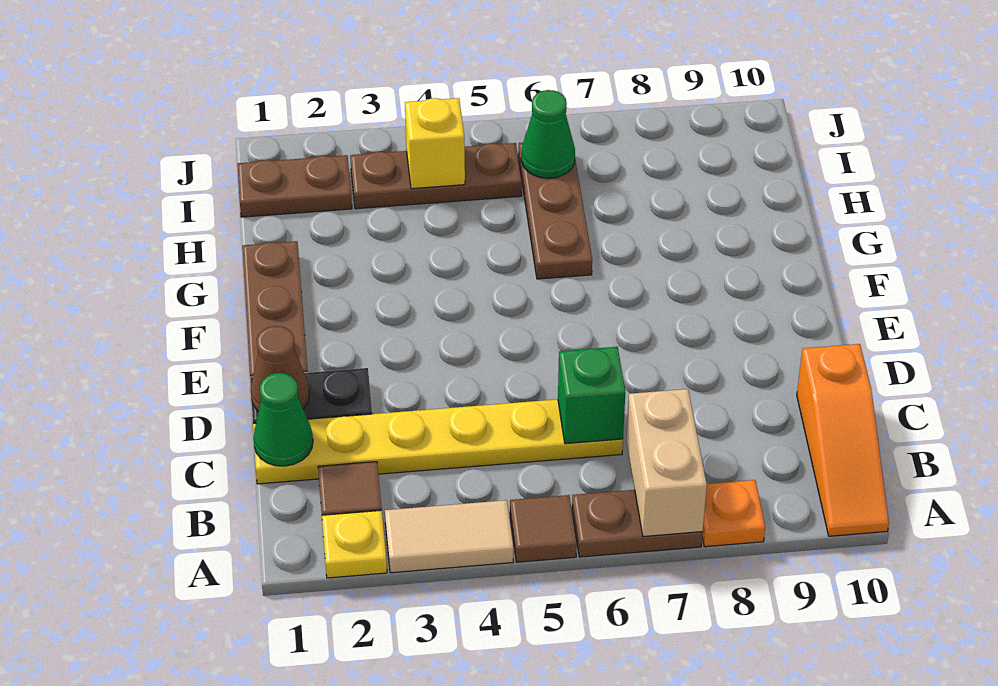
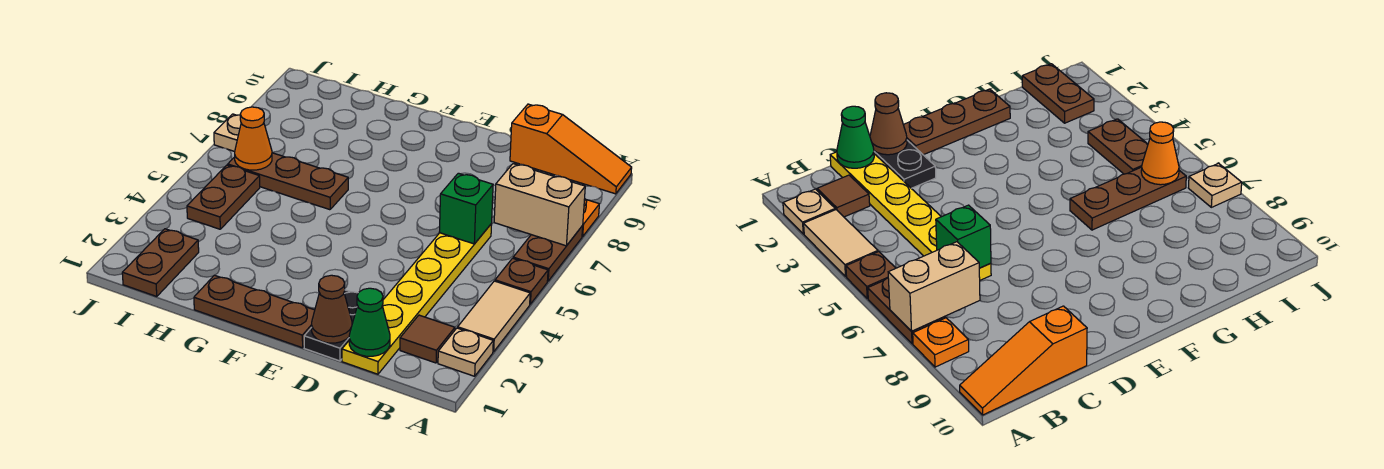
yellow 1x1 plate [322,510,387,578] -> tan 1x1 plate [438,328,493,376]
brown 1x1 tile [510,495,577,562] -> brown 1x1 plate [495,258,548,304]
brown 1x3 plate [350,143,522,209] -> brown 1x2 plate [187,165,260,229]
yellow 1x1 brick [405,98,465,189] -> none
green 1x1 cone [521,90,575,178] -> orange 1x1 cone [235,107,272,170]
none -> tan 1x1 plate [214,114,241,152]

